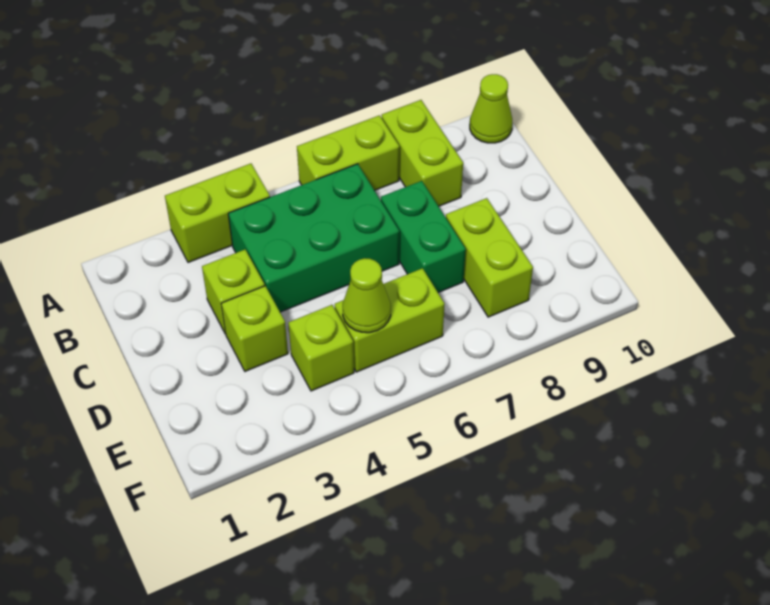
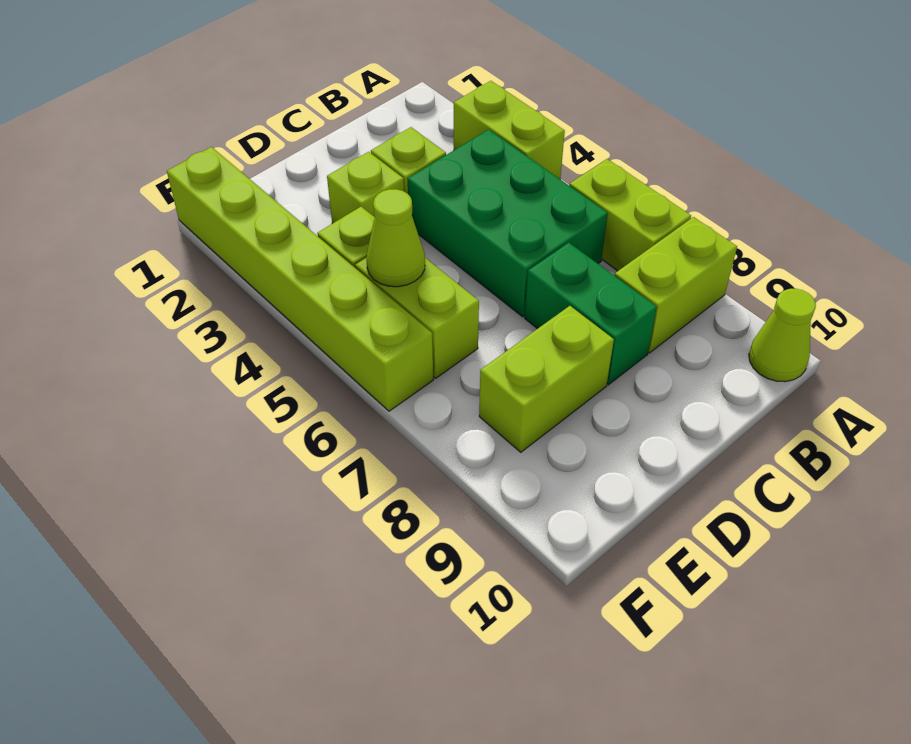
green 1x2 brick [381,181,466,292] -> green 1x2 brick turned to [525,243,657,385]
none -> lime 1x6 brick [167,147,433,411]

